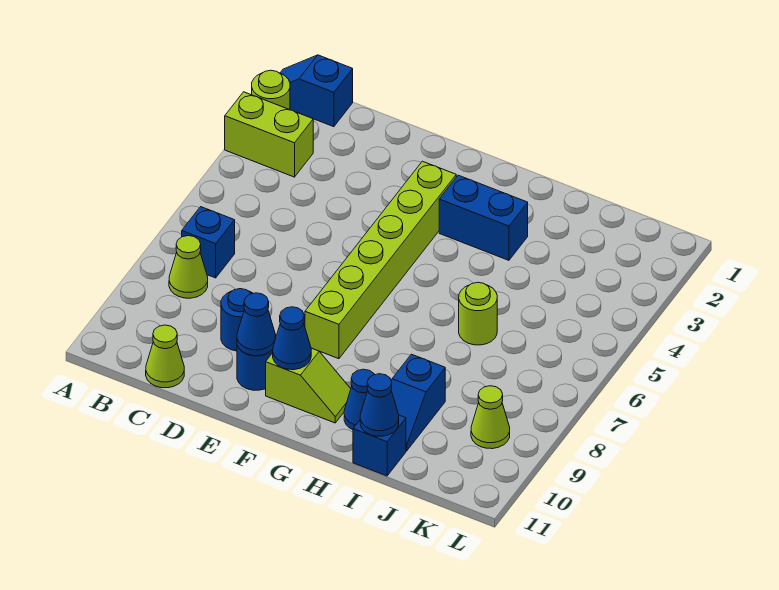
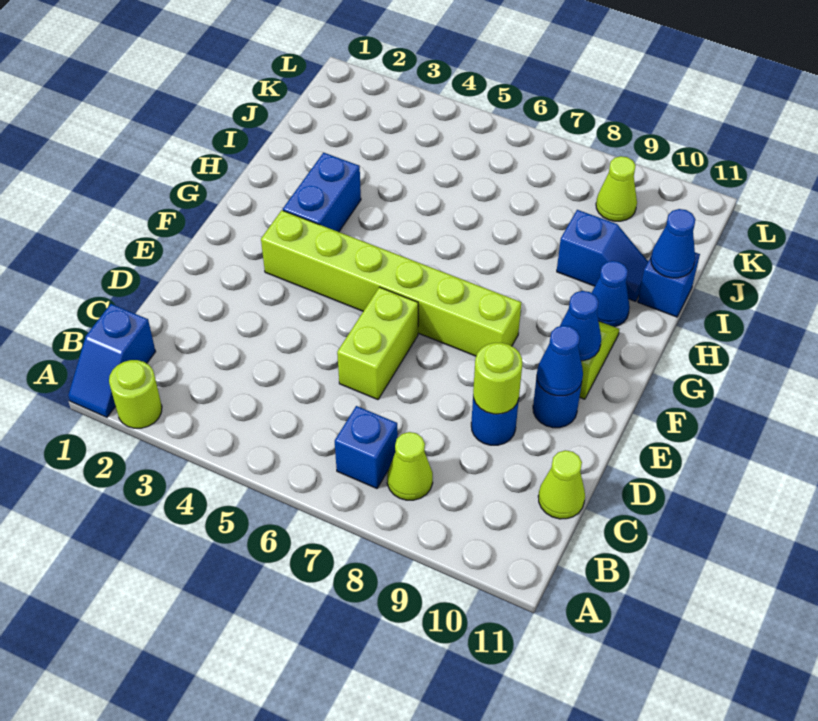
lime 1x2 brick [225,92,313,177] -> lime 1x2 brick moved to [337,287,418,400]
lime 1x1 round brick [459,282,497,345] -> lime 1x1 round brick moved to [473,343,522,414]

